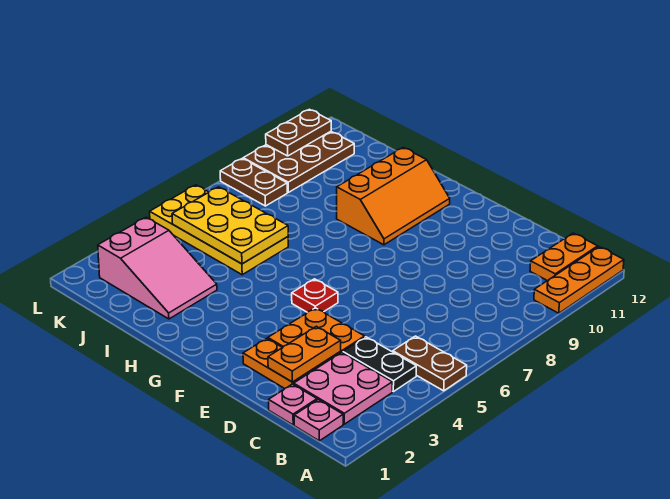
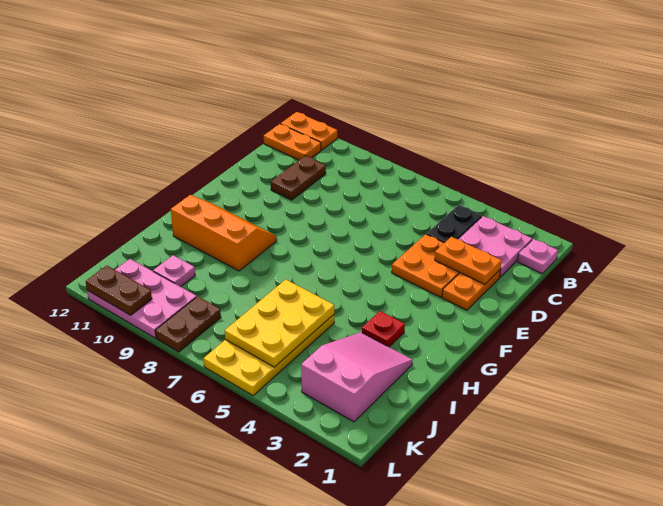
brown 1x2 plate [393,336,467,391] -> brown 1x2 plate moved to [271,156,326,200]
orange 1x3 plate [534,247,624,313] -> orange 1x2 plate [281,112,337,150]
pink 1x1 plate [269,384,317,425] -> pink 1x1 plate moved to [153,255,195,287]
red 1x1 plate [292,279,338,312] -> red 1x1 plate moved to [362,311,405,347]
brown 2x3 plate [243,131,354,192] -> pink 2x3 plate [87,259,197,338]

